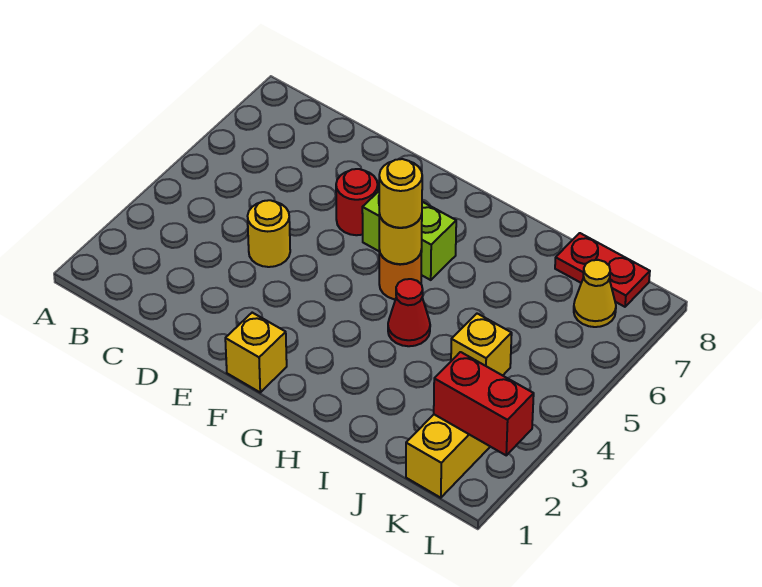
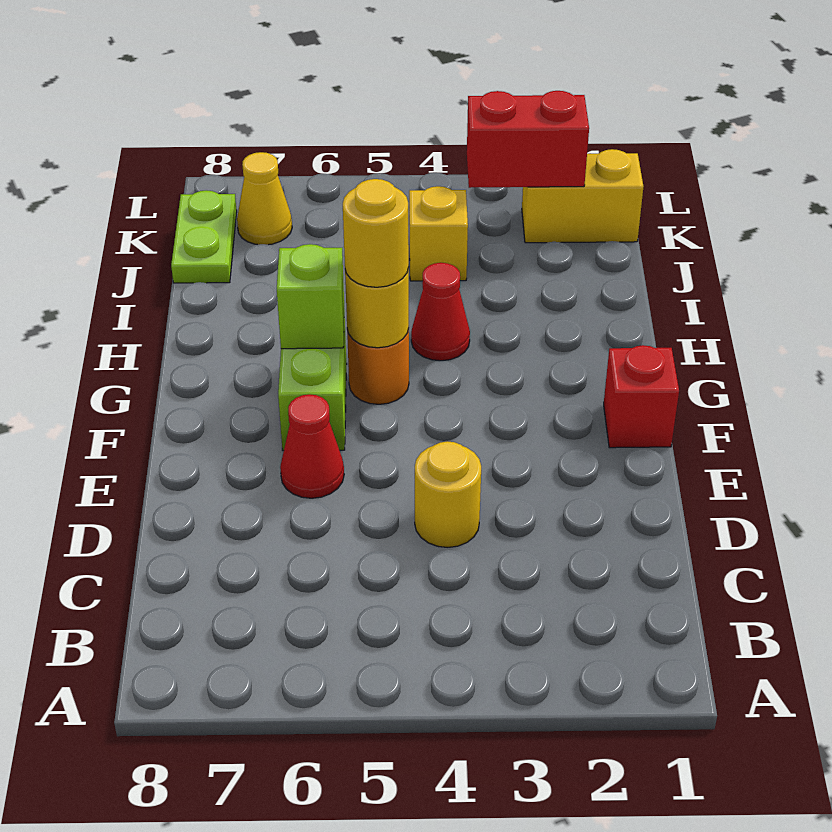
red 1x1 round brick [336,169,378,235] -> red 1x1 cone [280,394,344,498]
yellow 1x1 brick [225,313,287,392] -> red 1x1 brick [604,345,679,448]
none -> lime 1x1 brick [277,244,344,349]
red 1x2 plate [555,233,650,307] -> lime 1x2 plate [171,190,237,283]
red 1x2 brick [434,352,534,455] -> red 1x2 brick turned to [467,91,589,188]

